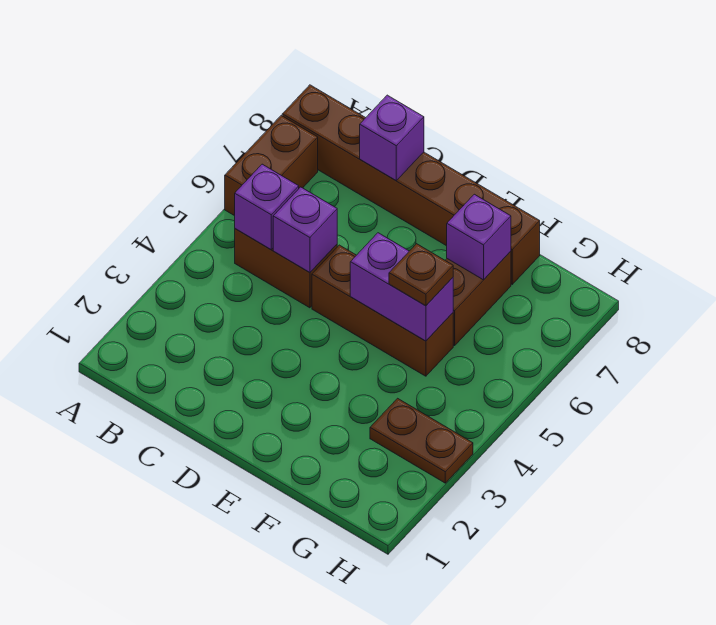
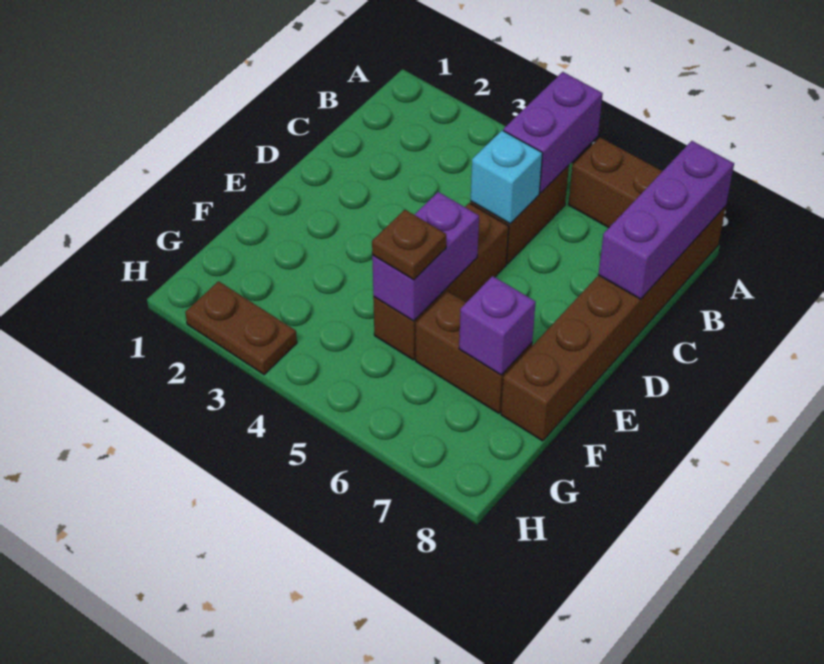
purple 1x1 brick [235,164,299,249] -> purple 1x2 brick [503,72,603,193]
purple 1x1 brick [273,187,337,273] -> cyan 1x1 brick [471,130,543,224]
purple 1x1 brick [360,95,424,181] -> purple 1x3 brick [598,141,734,299]
brown 1x2 plate [370,398,473,483] -> brown 1x2 plate turned to [185,281,297,374]

